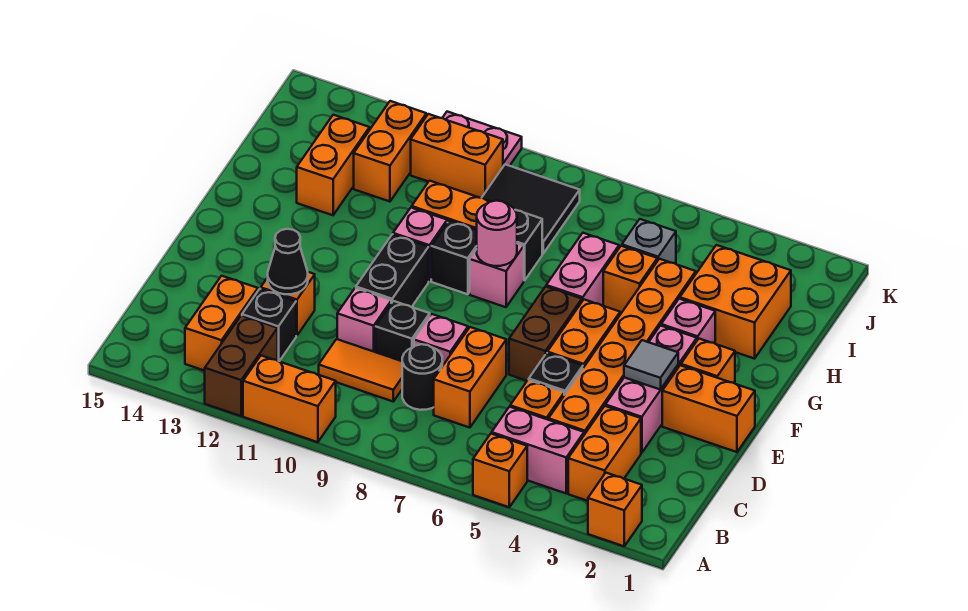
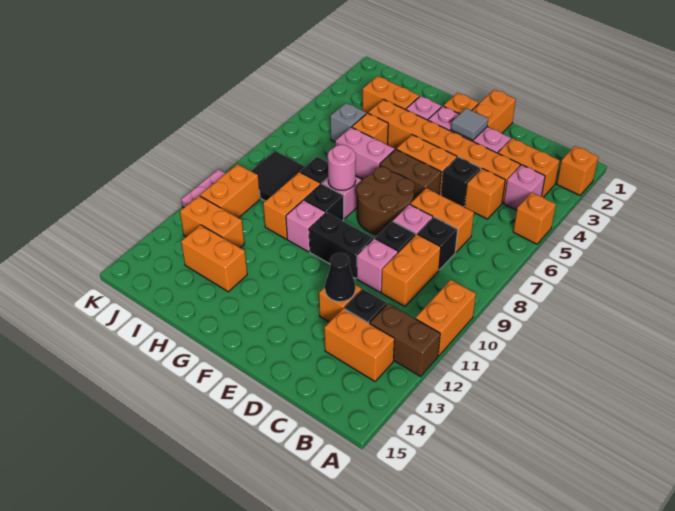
pink 1x2 brick [492,407,584,493] -> pink 1x1 brick [504,165,545,210]
black 1x1 round brick [402,344,442,410] -> black 1x1 brick [418,217,458,270]
orange 1x2 tile [319,339,402,401] -> orange 1x2 brick [381,234,441,306]
none -> brown 2x2 round brick [356,167,415,235]
orange 2x2 brick [680,245,791,359] -> orange 1x2 brick [363,76,419,114]

